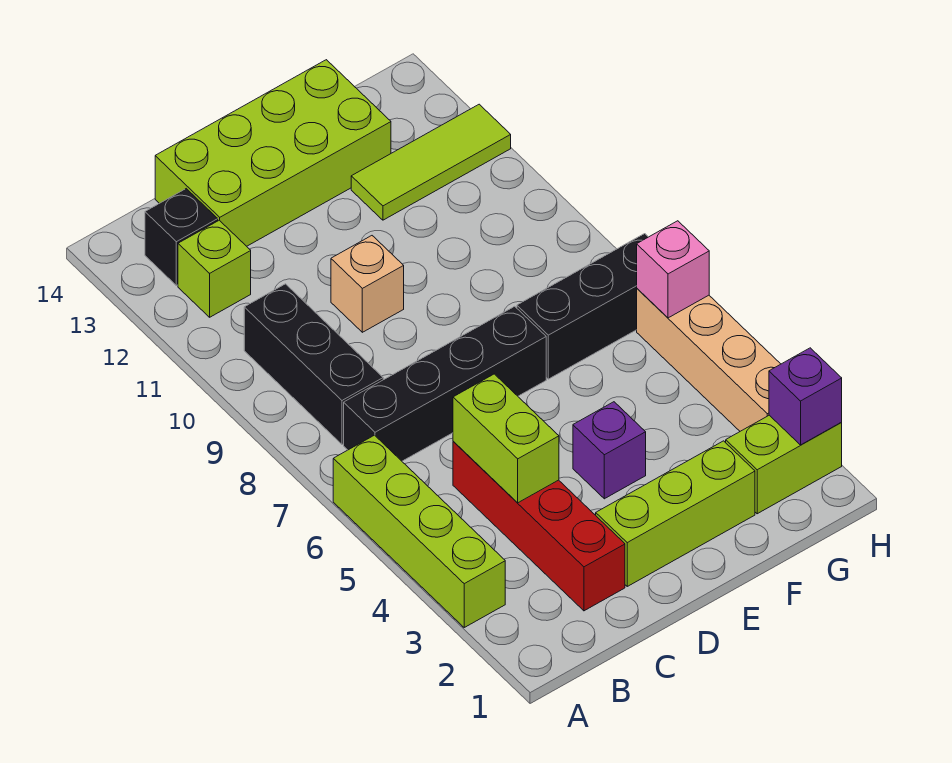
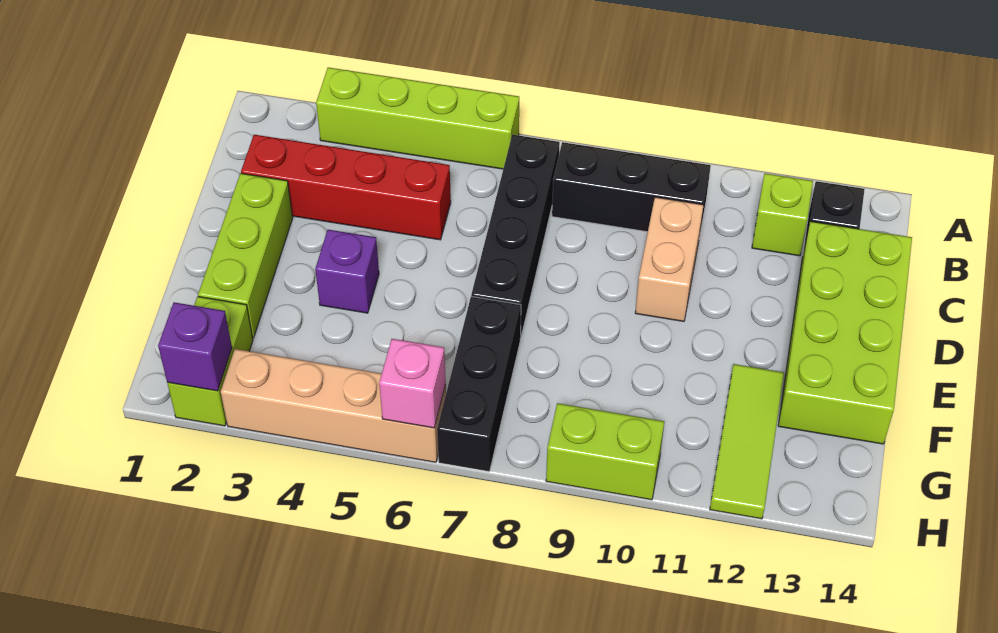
lime 1x2 brick [453,374,559,503] -> lime 1x2 brick moved to [546,403,664,500]
tan 1x1 brick [331,236,404,332] -> tan 1x2 brick [635,197,704,321]

